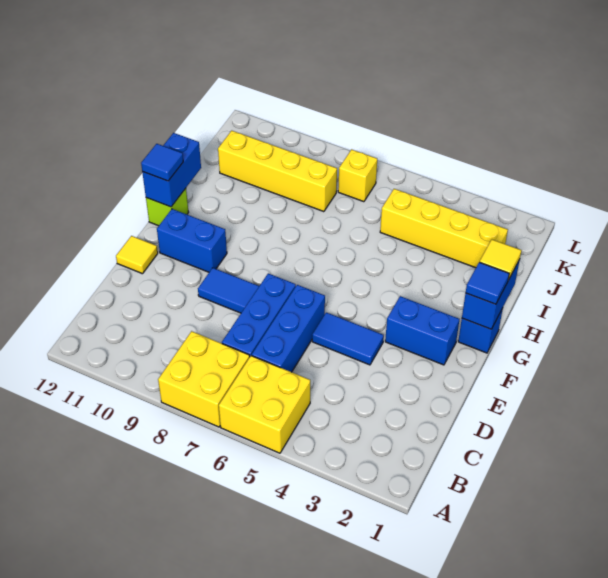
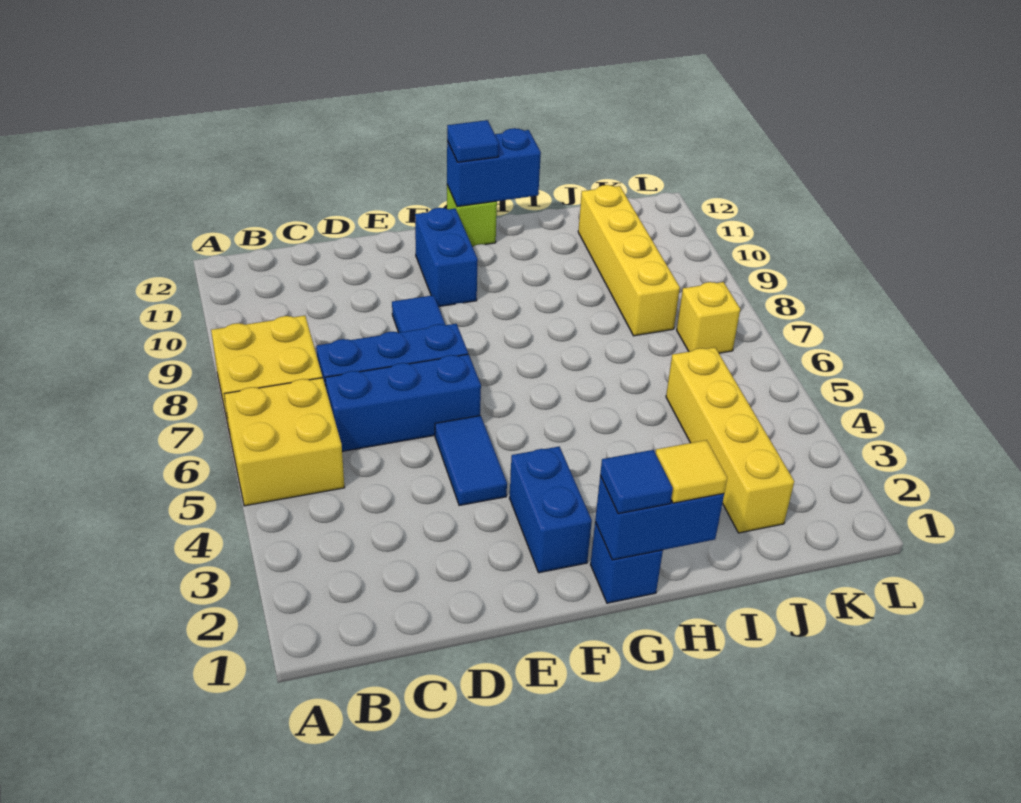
yellow 1x1 tile [116,236,158,274] -> none

